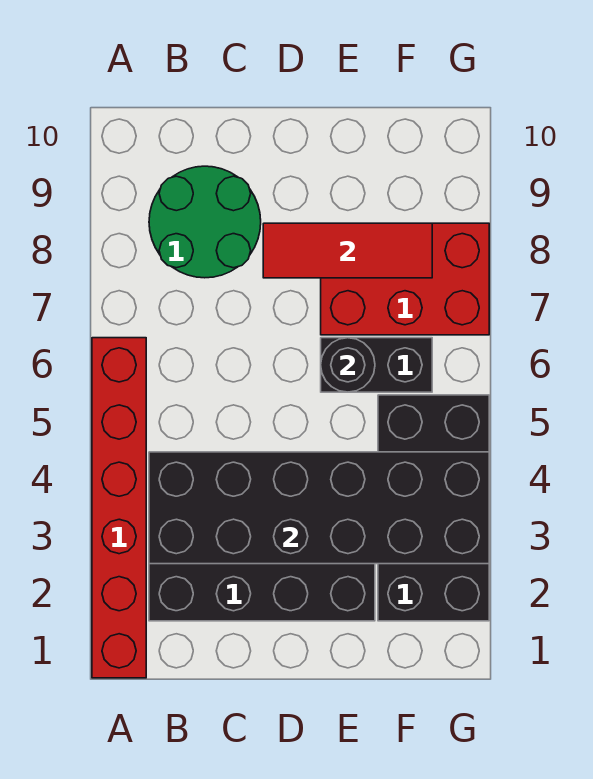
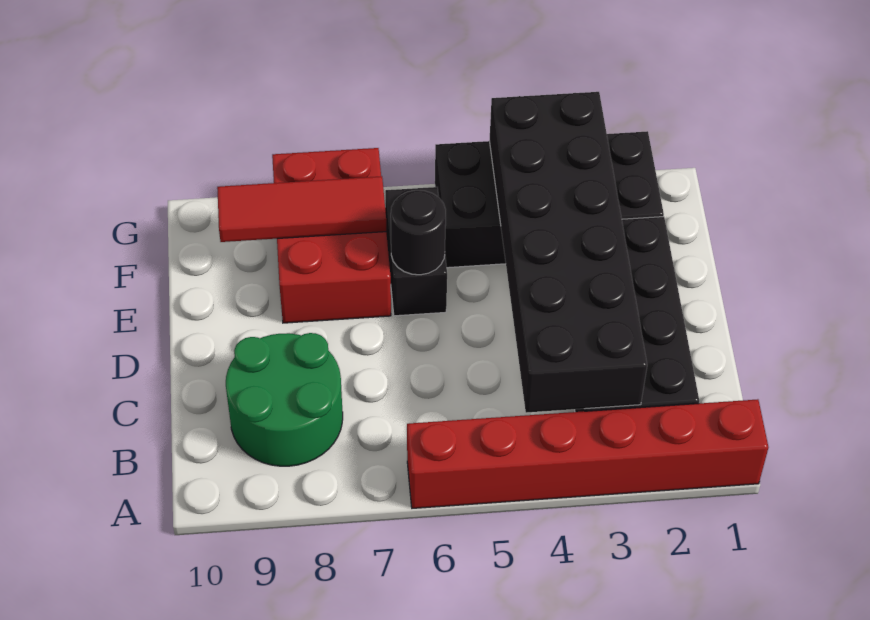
red 1x3 tile [263,223,432,278] -> red 1x3 tile turned to [217,176,386,242]

